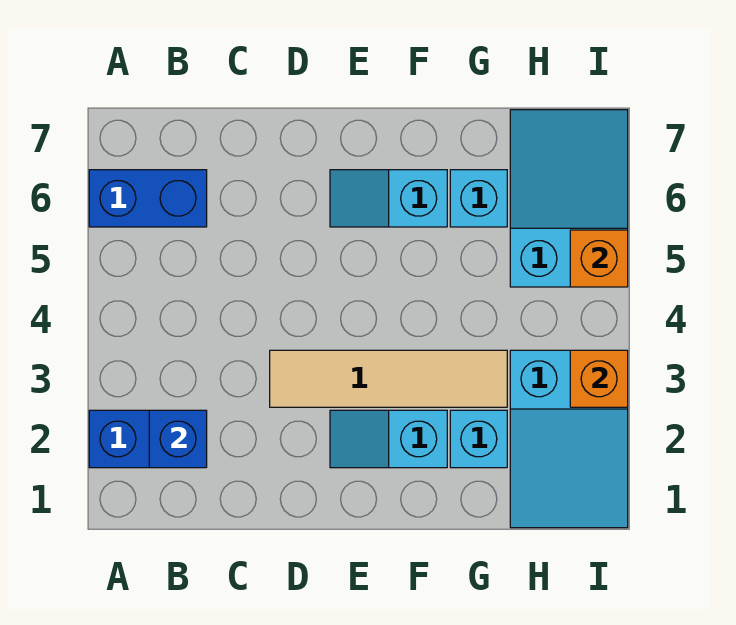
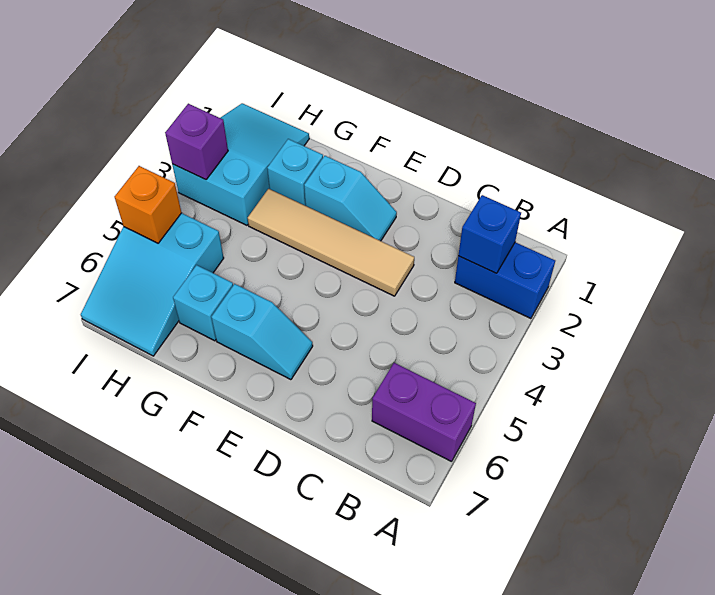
blue 1x2 brick [89,170,207,227] -> purple 1x2 brick [372,363,476,462]
orange 1x1 brick [570,350,628,407] -> purple 1x1 brick [165,104,228,180]

